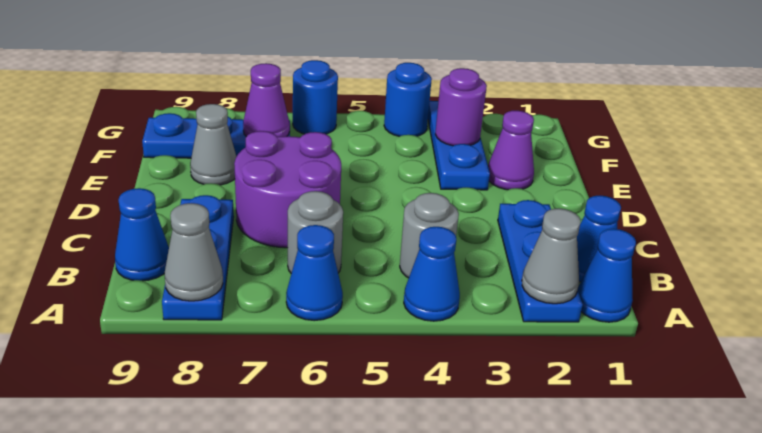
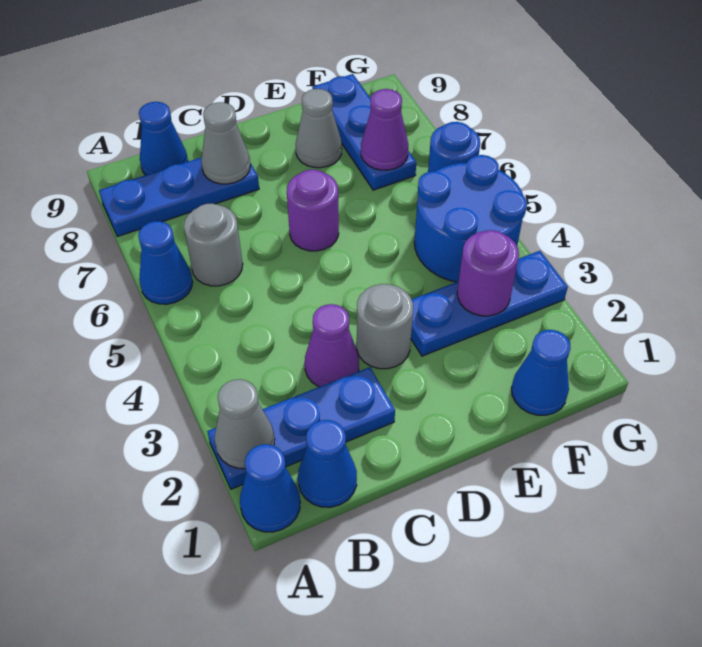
blue 1x1 cone [404,227,460,321] -> blue 1x1 cone moved to [512,330,571,415]
grey 1x1 cone [164,203,223,301] -> grey 1x1 cone moved to [201,102,250,184]
grey 1x1 round brick [400,193,459,278] -> grey 1x1 round brick moved to [357,284,413,369]
purple 2x2 round brick [234,131,341,248] -> purple 1x1 round brick [287,169,339,251]
purple 1x1 cone [488,111,534,190] -> purple 1x1 cone moved to [305,304,359,387]
blue 1x1 round brick [384,63,432,136] -> blue 2x2 round brick [414,155,527,282]

